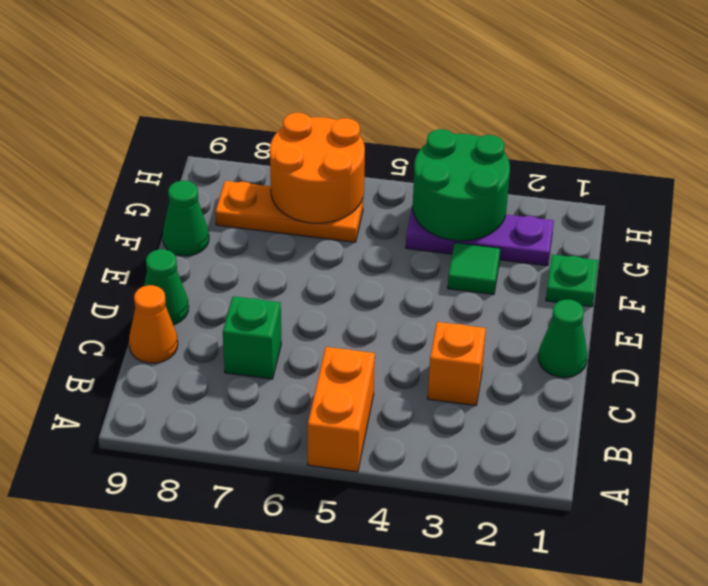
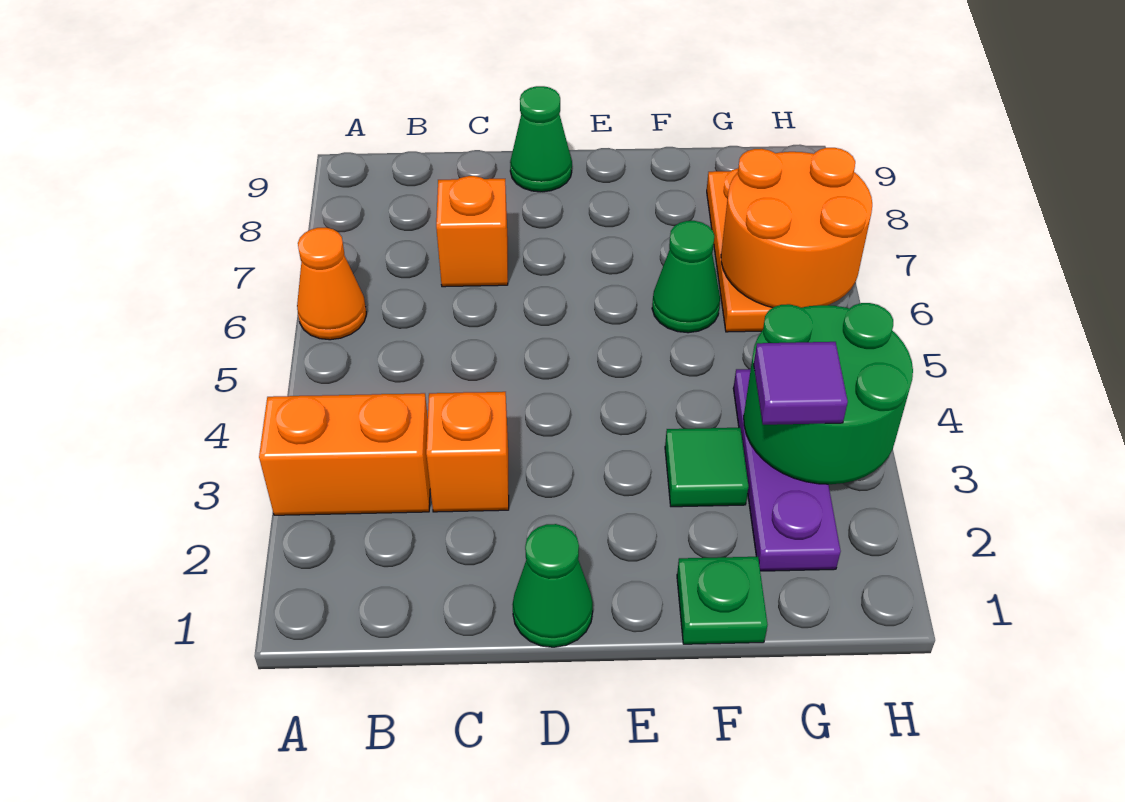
orange 1x2 brick [308,347,375,472] -> orange 1x2 brick moved to [259,393,430,515]
green 1x1 brick [223,296,281,379] -> orange 1x1 brick [436,176,508,287]
orange 1x1 cone [129,285,178,363] -> orange 1x1 cone moved to [297,228,366,340]
green 1x1 cone [163,181,209,256] -> green 1x1 cone moved to [652,221,720,333]
none -> purple 1x1 tile [754,342,848,425]

